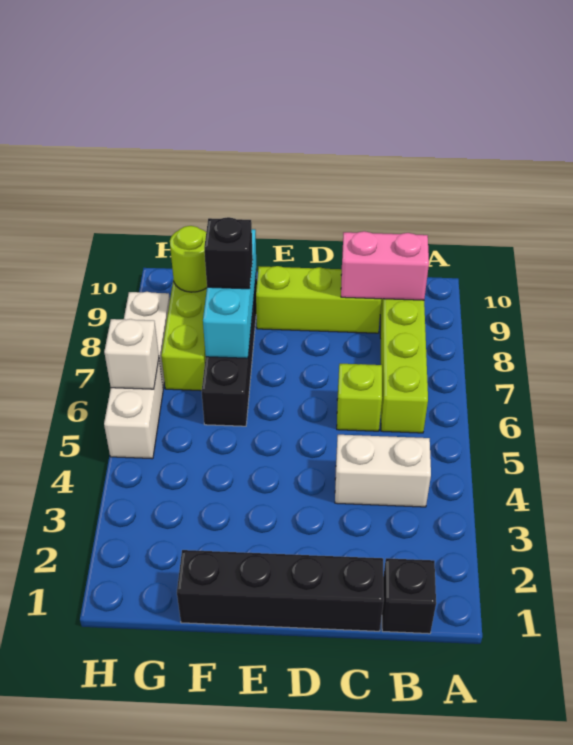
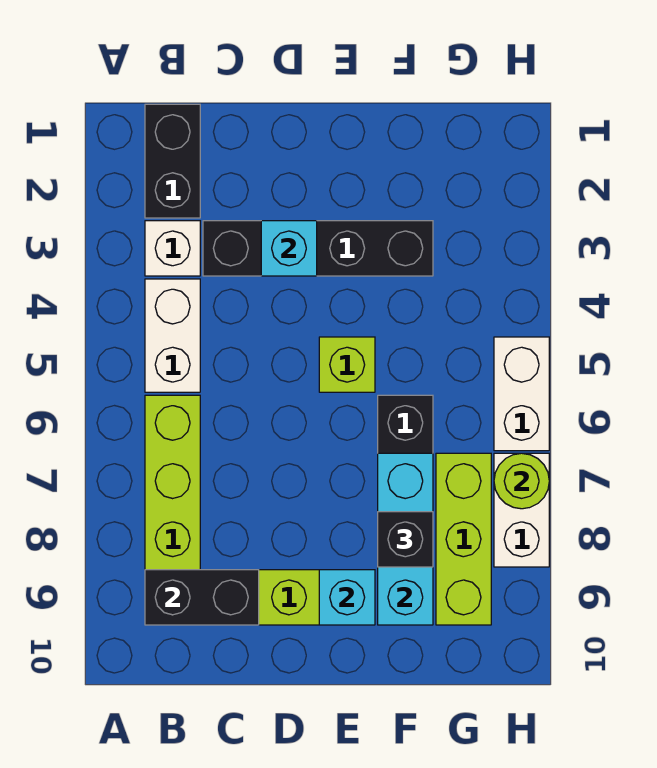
black 1x1 brick [382,558,436,634] -> black 1x2 brick [145,104,200,218]
white 1x2 brick [335,435,431,507] -> white 1x2 brick turned to [145,279,200,392]
pink 1x2 brick [341,231,429,300] -> black 1x2 brick [145,570,259,625]
black 1x4 brick [177,550,384,631] -> black 1x4 brick moved to [203,221,433,276]
lime 1x1 brick [337,364,382,431] -> lime 1x1 brick moved to [319,337,375,392]
none -> cyan 1x1 brick [261,221,317,276]
none -> cyan 1x1 brick [319,570,375,625]
lime 1x1 round brick [170,226,207,292] -> lime 1x1 round brick moved to [494,453,549,509]
white 1x1 brick [104,319,159,389] -> white 1x1 brick moved to [145,221,200,276]

